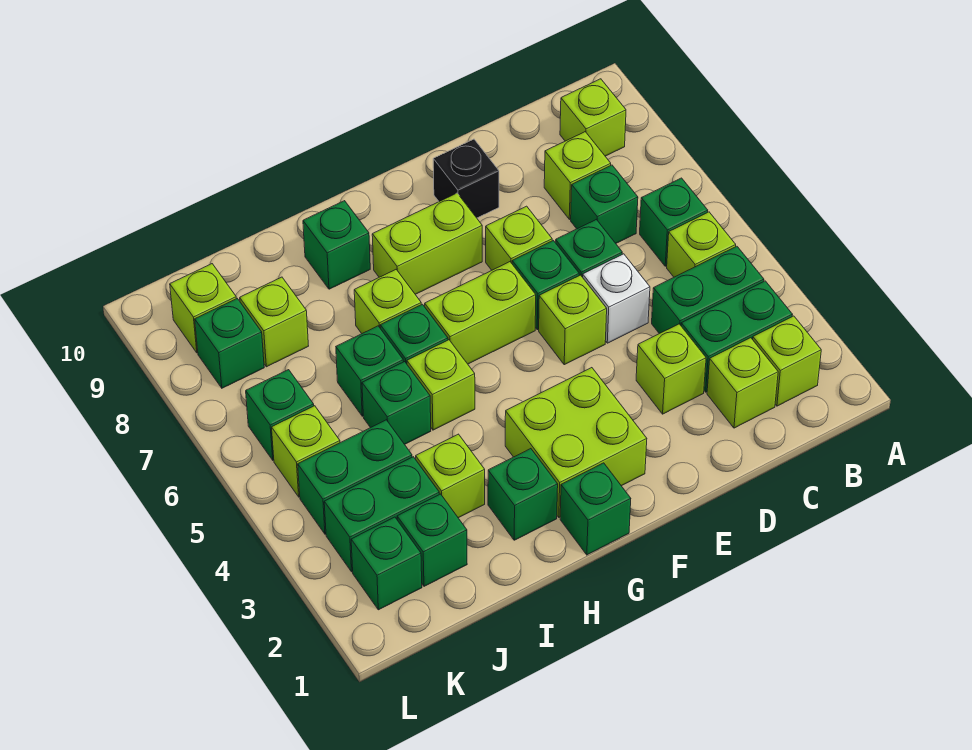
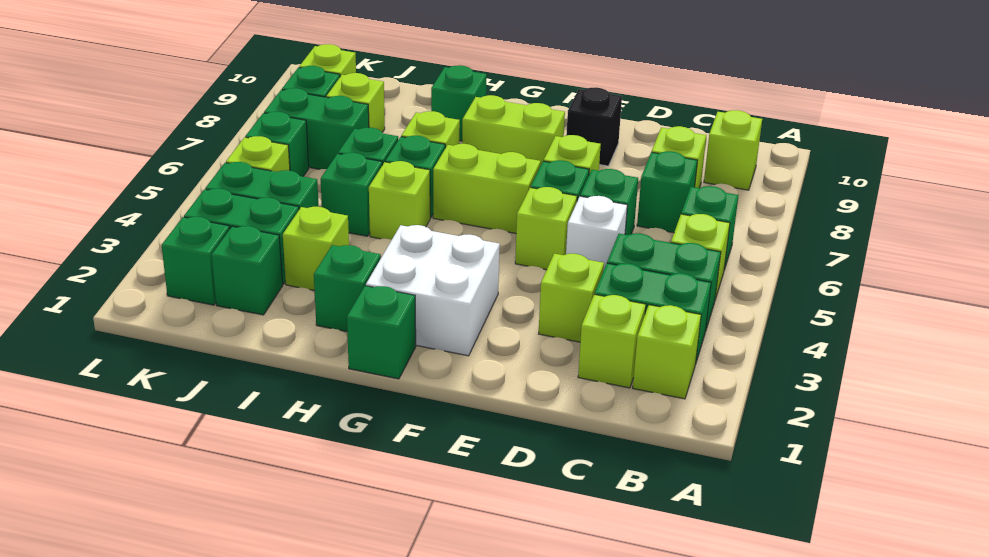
lime 2x2 brick [505,368,647,517] -> white 2x2 brick [366,225,500,356]
none -> green 1x2 brick [264,88,369,169]

